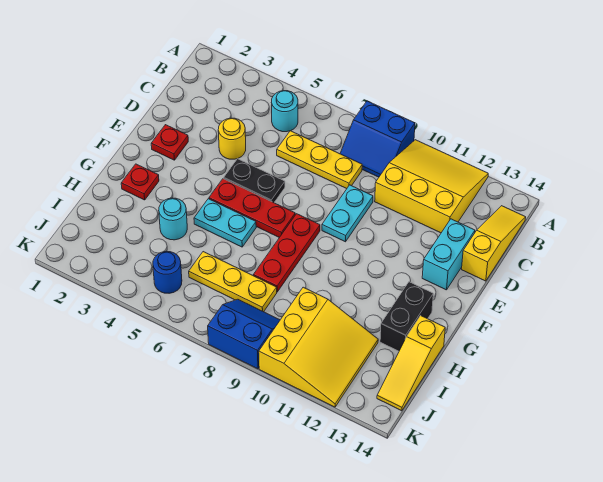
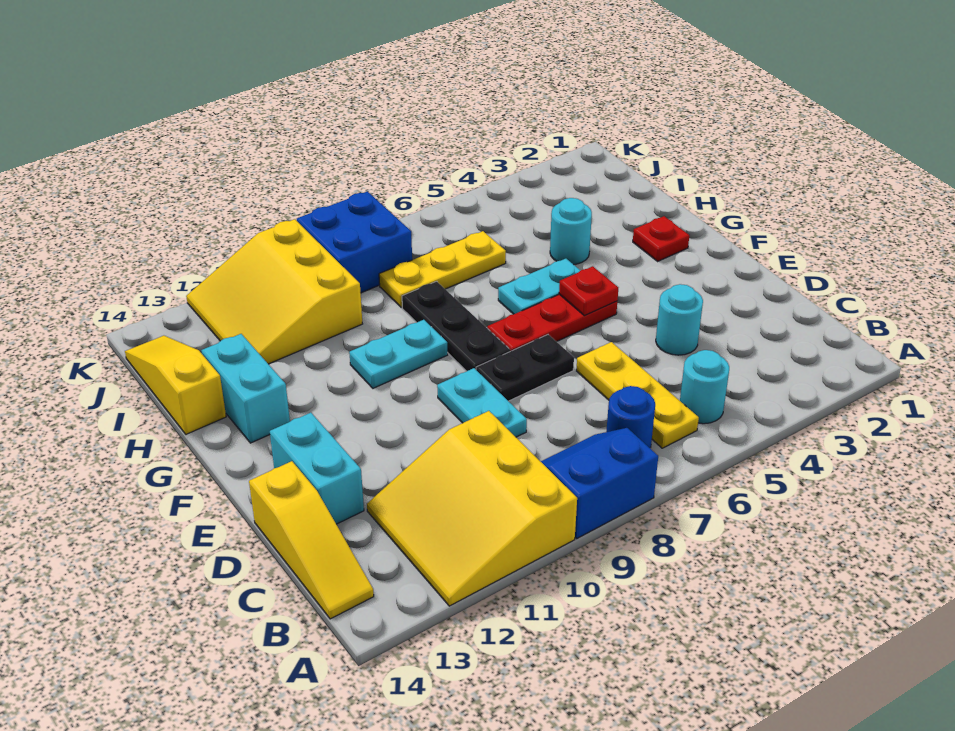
yellow 3x3 slope [375,140,488,233] -> yellow 3x3 slope turned to [367,411,577,606]
yellow 1x3 plate [277,131,362,189] -> yellow 1x3 plate turned to [576,342,699,448]
yellow 1x1 round brick [218,118,246,159] -> cyan 1x1 round brick [656,284,703,355]
red 1x1 plate [151,125,188,160] -> red 1x1 plate moved to [559,266,618,316]
black 1x2 plate [224,159,285,203] -> black 1x2 plate moved to [476,335,574,401]
red 1x3 plate [253,214,320,292] -> black 1x3 plate [402,281,510,371]
none -> cyan 1x2 plate [349,320,448,388]
black 1x2 brick [380,282,433,351] -> cyan 1x2 brick [201,334,290,443]
blue 1x1 round brick [153,251,182,293] -> blue 1x1 round brick moved to [606,386,655,449]
blue 2x2 slope [208,299,280,369] -> blue 2x2 brick [297,192,412,293]

